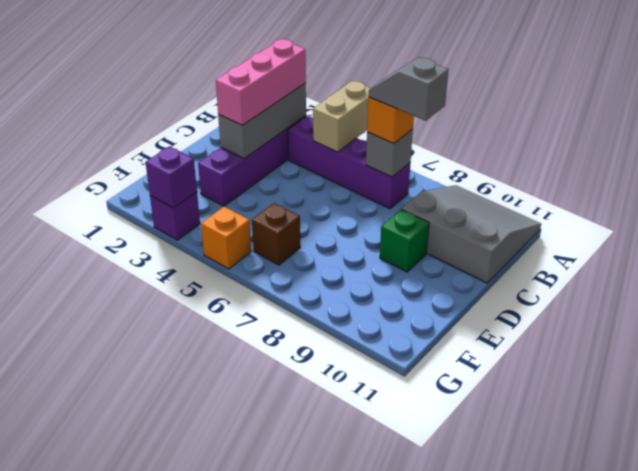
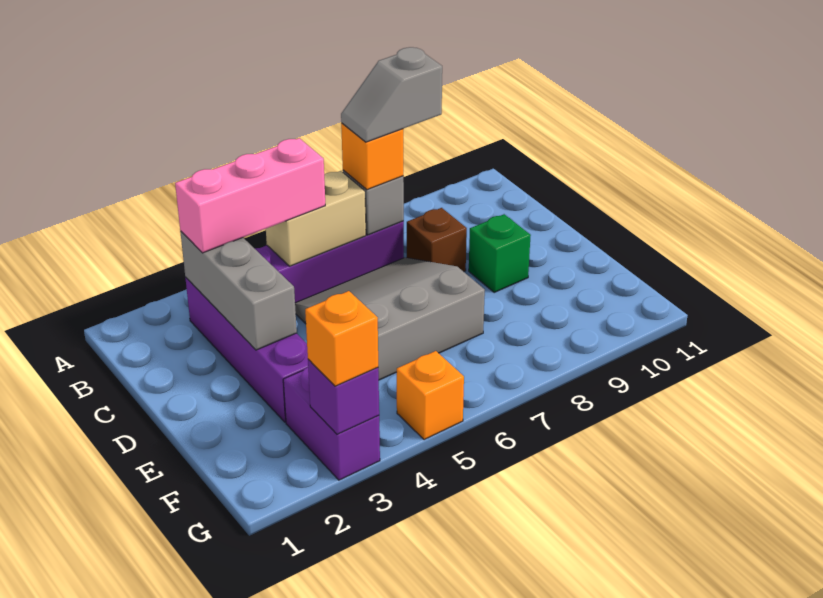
tan 1x2 brick [313,81,371,152] -> tan 1x2 brick turned to [266,171,366,266]
grey 3x3 slope [402,185,541,283] -> grey 3x3 slope moved to [295,258,485,380]
pink 1x3 brick [216,39,306,125] -> pink 1x3 brick turned to [175,138,325,253]
brown 1x1 brick [252,203,300,265] -> brown 1x1 brick moved to [407,208,467,272]
purple 1x1 brick [150,192,200,240] -> purple 1x2 brick [283,367,380,480]
none -> orange 1x1 brick [305,291,378,386]

